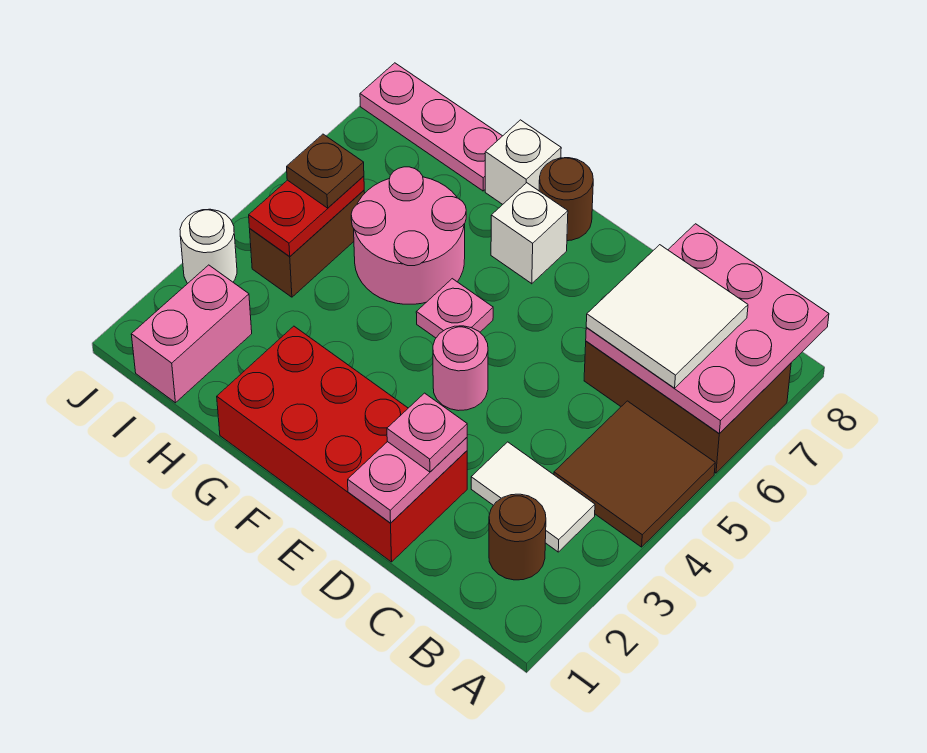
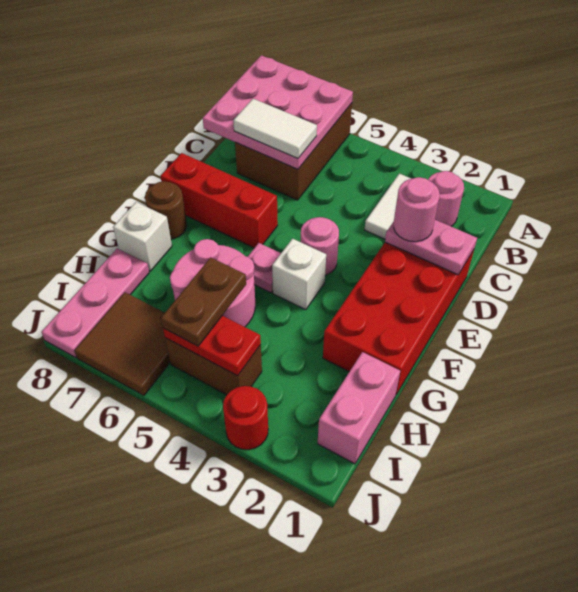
brown 2x2 tile [554,401,715,547] -> brown 2x2 tile moved to [75,292,170,396]
brown 1x1 round brick [489,494,546,580] -> pink 1x1 round brick [428,171,464,226]
white 2x2 tile [586,245,748,388] -> white 1x2 tile [233,99,317,158]
pink 1x1 plate [387,393,467,472] -> pink 1x1 round brick [394,177,440,242]
none -> red 1x3 brick [161,153,278,248]
white 1x1 brick [491,183,568,284] -> white 1x1 brick moved to [272,239,326,310]
pink 1x2 brick [131,265,252,403] -> pink 1x2 brick turned to [318,352,400,464]
brown 1x1 plate [287,134,364,208] -> brown 1x2 plate [161,257,246,346]
white 1x1 round brick [180,209,237,283] -> red 1x1 round brick [223,386,268,450]

